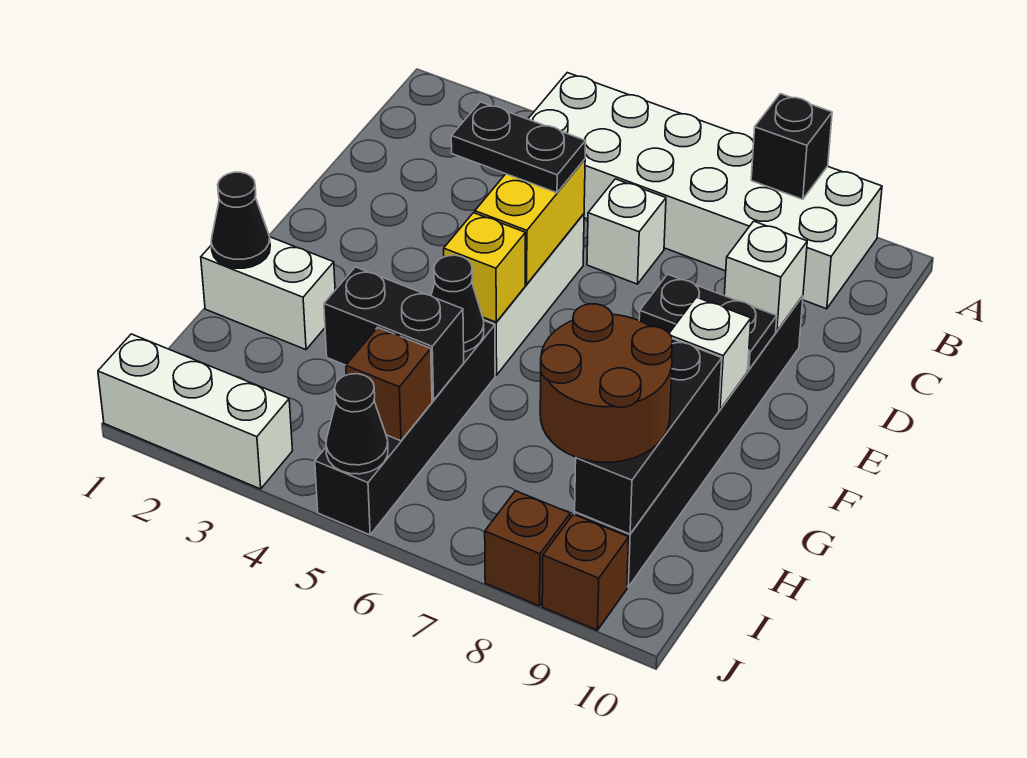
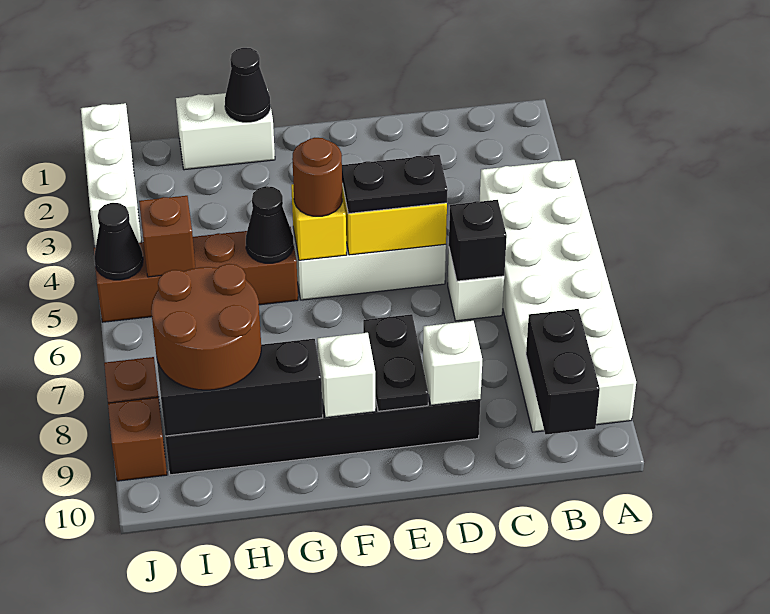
black 1x1 brick [751,94,832,199] -> black 1x1 brick moved to [449,200,507,281]
black 1x2 plate [451,102,586,193] -> black 1x2 plate turned to [342,155,448,214]
none -> brown 1x1 round brick [292,138,342,216]
white 1x2 brick [201,237,335,350] -> white 1x2 brick turned to [176,89,275,170]
black 1x4 brick [315,321,495,535] -> brown 1x4 brick [94,227,298,322]
black 1x2 brick [324,267,464,400] -> black 1x2 brick moved to [526,309,600,434]

